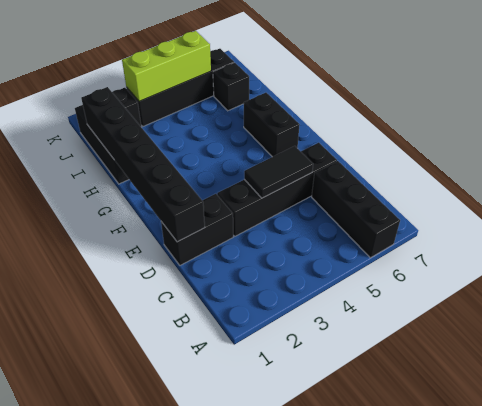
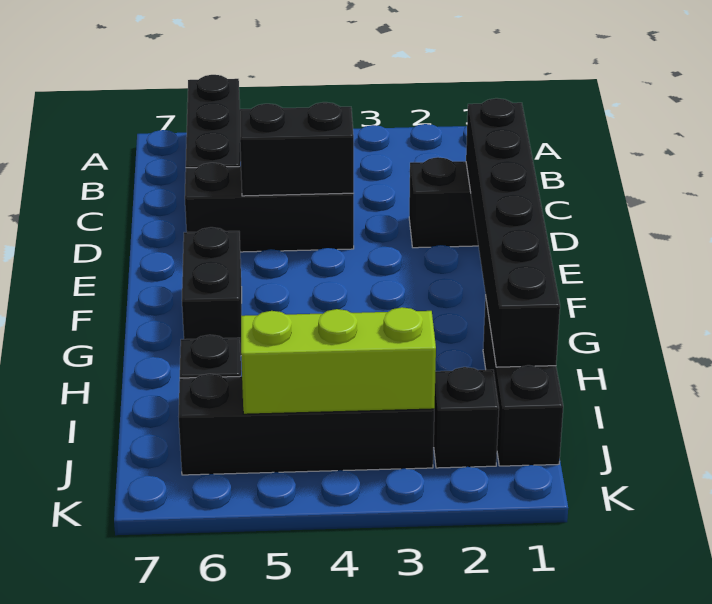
black 1x4 brick [217,143,337,236] -> black 1x3 brick [185,163,354,252]
black 1x2 tile [244,146,313,198] -> black 1x2 brick [240,102,354,196]

